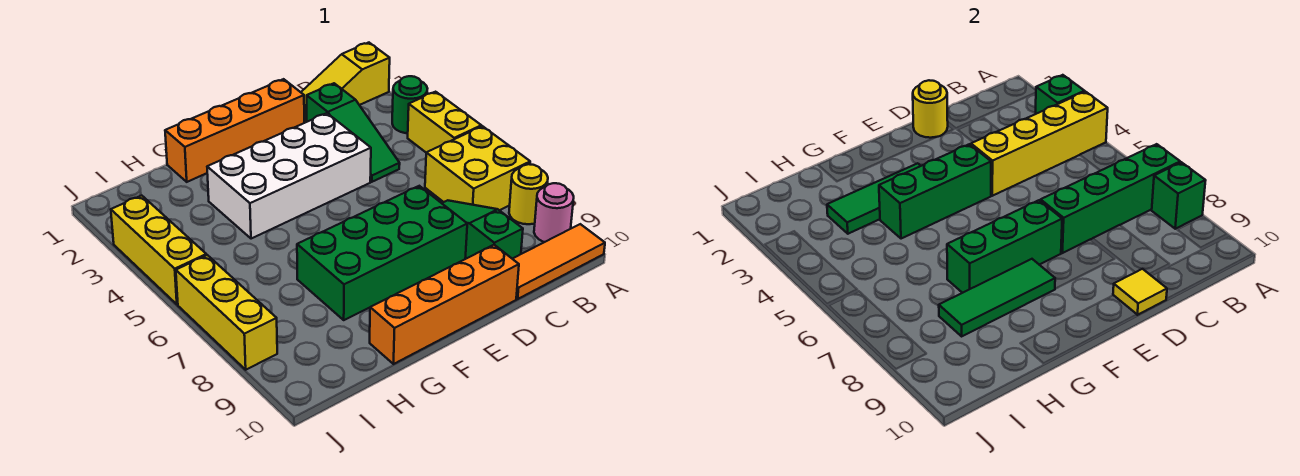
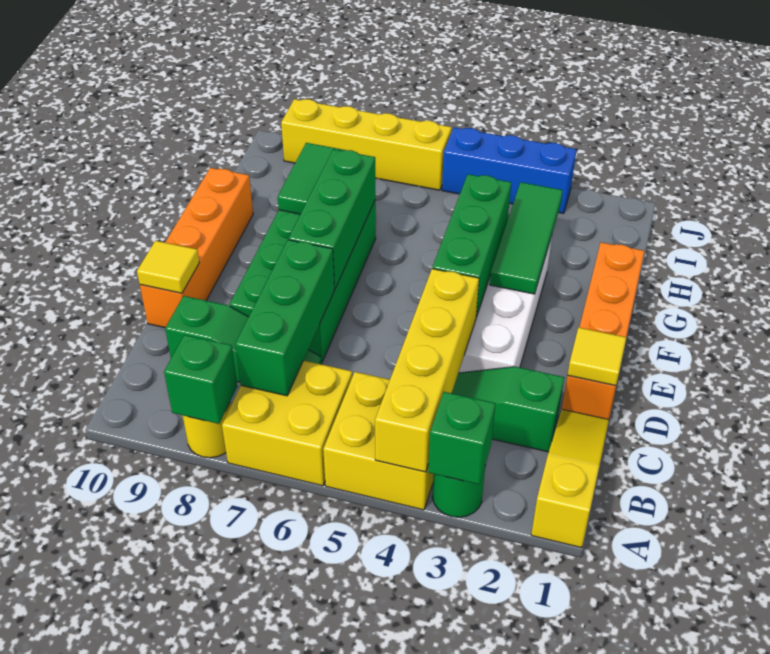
yellow 1x2 brick [408,92,481,153] -> yellow 2x2 brick [323,372,433,510]
green 1x4 brick [1041,144,1180,253] -> green 1x3 brick [235,240,335,396]
pink 1x1 round brick [534,183,574,242] -> none
orange 1x3 tile [513,224,605,299] -> none
yellow 1x1 round brick [913,80,948,138] -> yellow 1x1 tile [568,327,626,386]
green 1x3 tile [939,259,1055,336] -> green 1x2 tile [278,143,344,214]
yellow 1x3 brick [111,196,206,304] -> blue 1x3 brick [442,127,577,214]
yellow 1x3 brick [176,255,277,370] -> yellow 1x4 brick [281,99,452,190]

